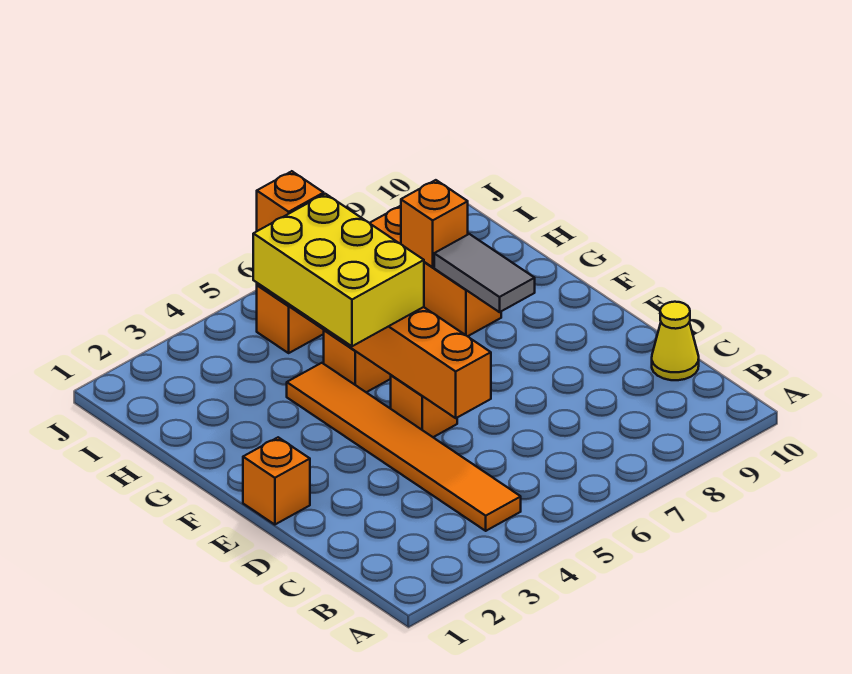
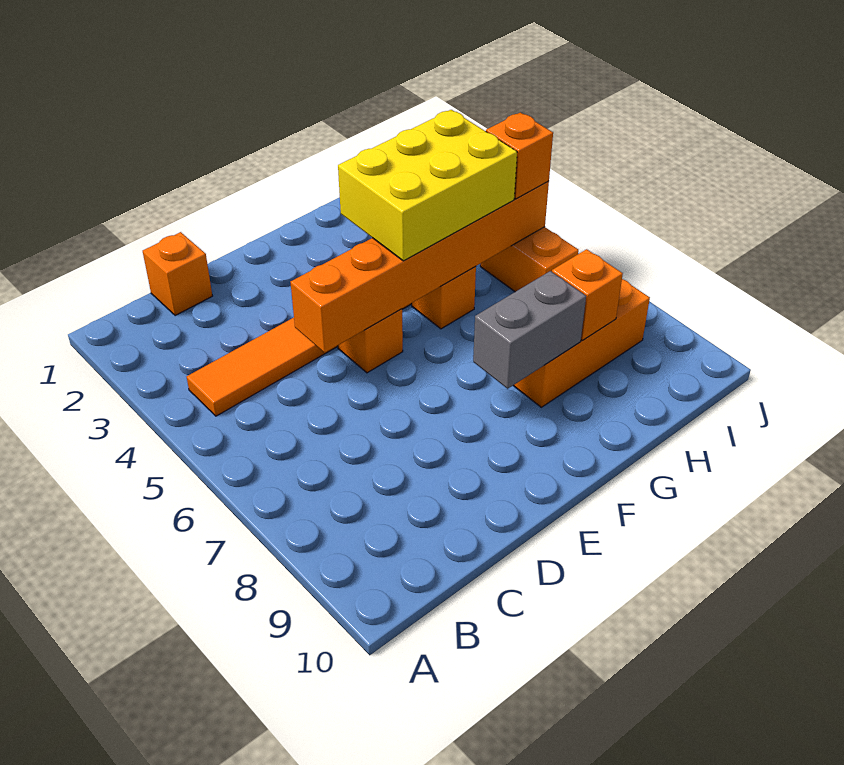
yellow 1x1 cone [652,302,699,380] -> none
orange 1x1 brick [243,437,310,525] -> orange 1x1 brick moved to [143,232,212,316]
grey 1x2 tile [434,234,535,312] -> grey 1x2 brick [473,271,586,389]

